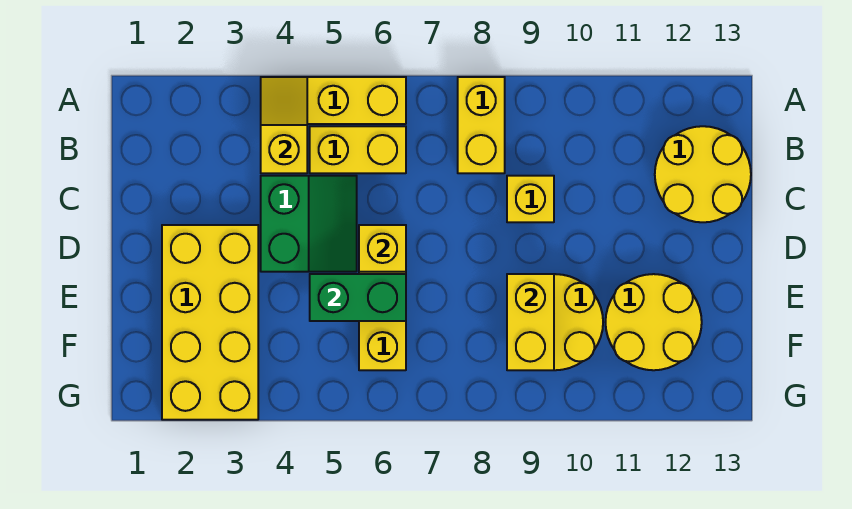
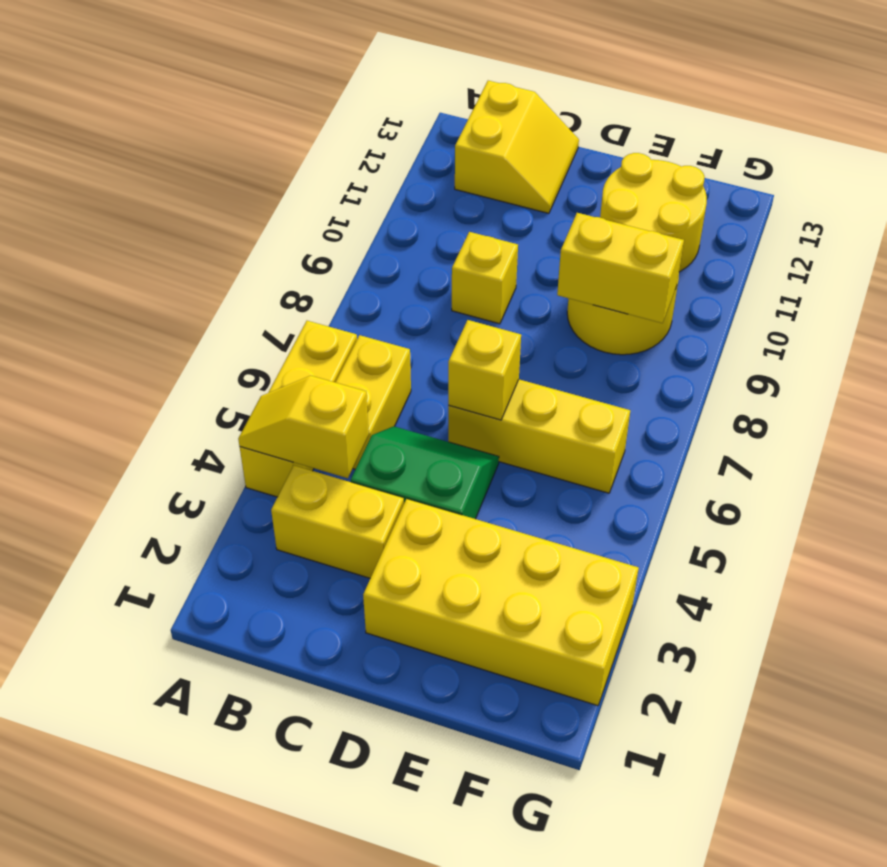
yellow 1x2 brick [458,77,505,173] -> yellow 1x2 brick moved to [271,466,404,578]
yellow 2x2 round brick [655,126,751,222] -> yellow 2x2 slope [455,81,579,213]
green 1x2 brick [310,274,406,321] -> none

